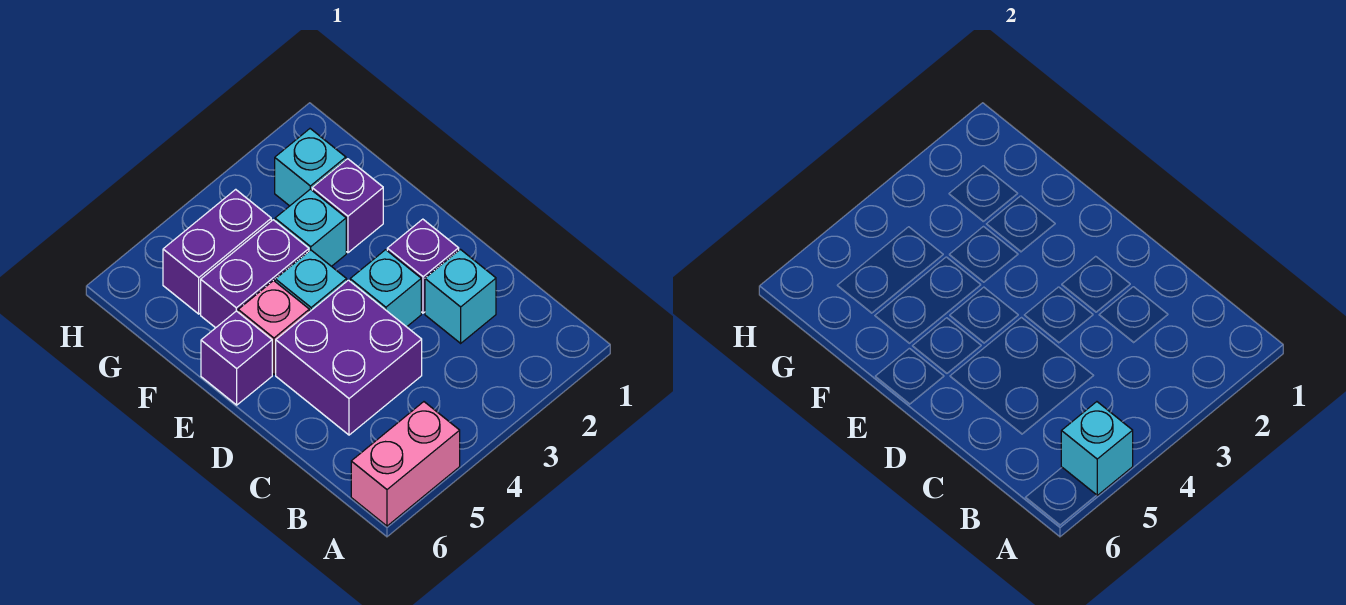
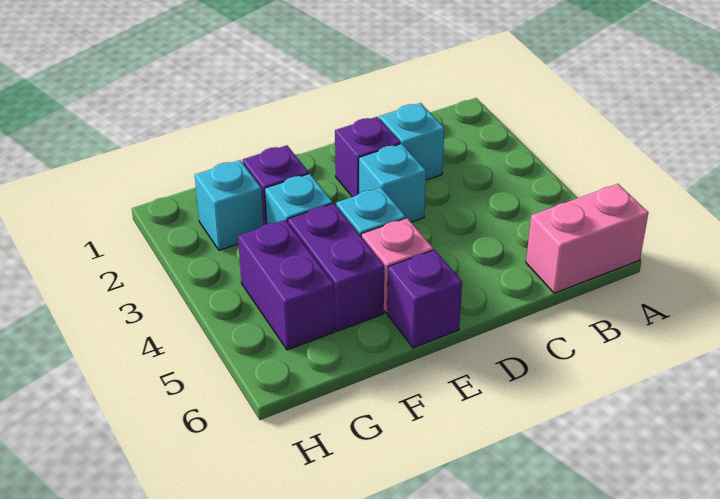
pink 1x2 brick [351,402,460,526] -> pink 1x2 brick turned to [526,184,648,293]
cyan 1x1 brick [1061,402,1133,495] -> none
purple 2x2 brick [276,280,422,435] -> none

